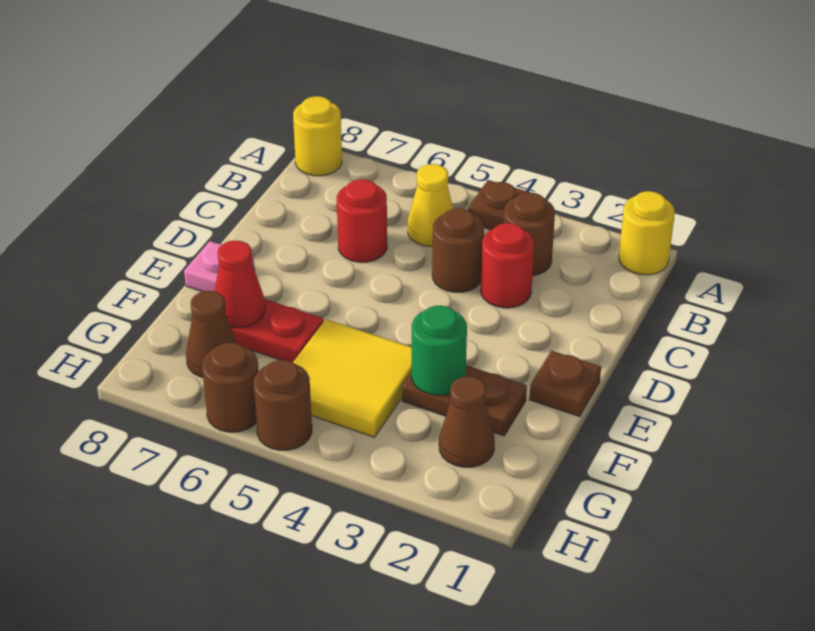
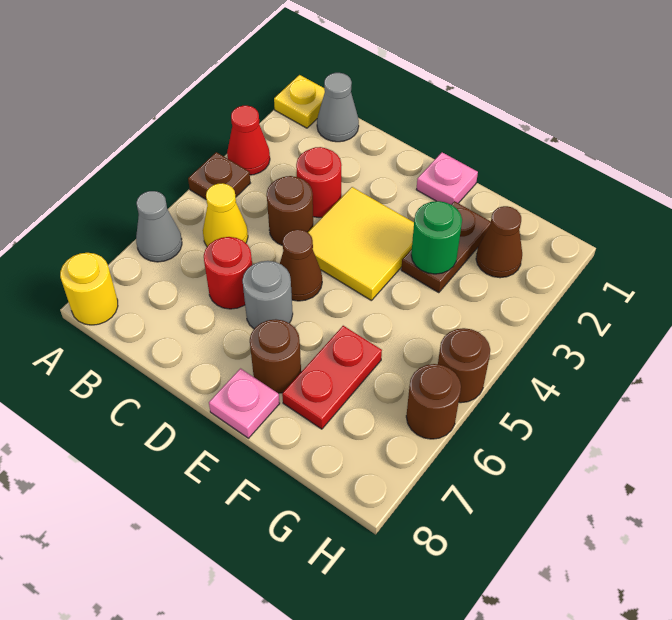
yellow 1x1 round brick [619,191,675,275] -> yellow 1x1 plate [274,75,325,128]
none -> grey 1x1 cone [136,191,182,262]
none -> grey 1x1 cone [317,73,359,142]
brown 1x1 round brick [504,192,555,276] -> brown 1x1 round brick moved to [250,319,301,393]
none -> grey 1x1 round brick [242,261,293,329]
brown 1x1 plate [530,351,601,417] -> pink 1x1 plate [416,152,478,204]
yellow 2x2 tile [293,319,412,437] -> yellow 2x2 tile moved to [308,187,414,301]
red 1x1 cone [214,241,265,328] -> red 1x1 cone moved to [227,106,270,175]
brown 1x1 cone [186,291,237,377] -> brown 1x1 cone moved to [280,230,322,301]

